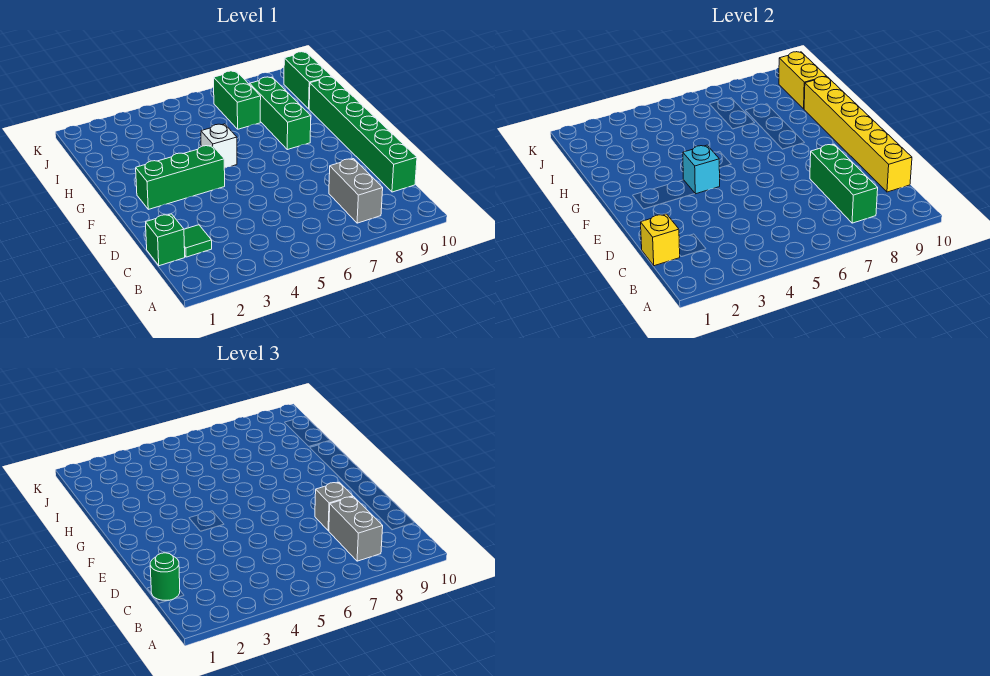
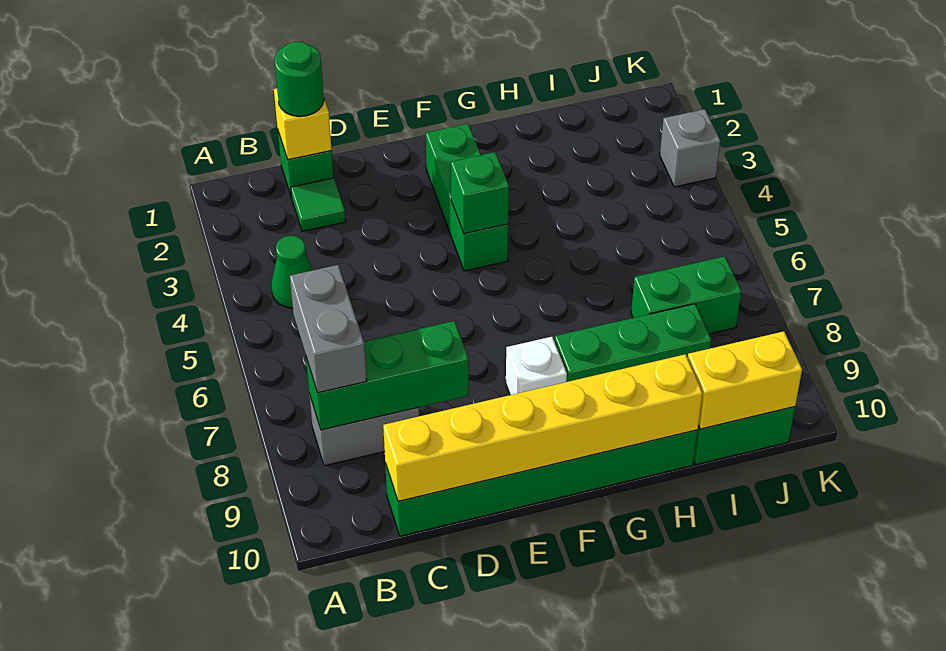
none -> green 1x1 cone [271,236,312,308]
grey 1x2 brick [329,497,383,561] -> grey 1x2 brick turned to [290,265,367,393]
grey 1x1 brick [315,482,353,531] -> grey 1x1 brick moved to [660,109,720,187]
cyan 1x1 brick [683,145,720,194] -> green 1x1 brick [451,152,509,234]
white 1x1 brick [201,124,237,168] -> white 1x1 brick moved to [506,337,567,395]

